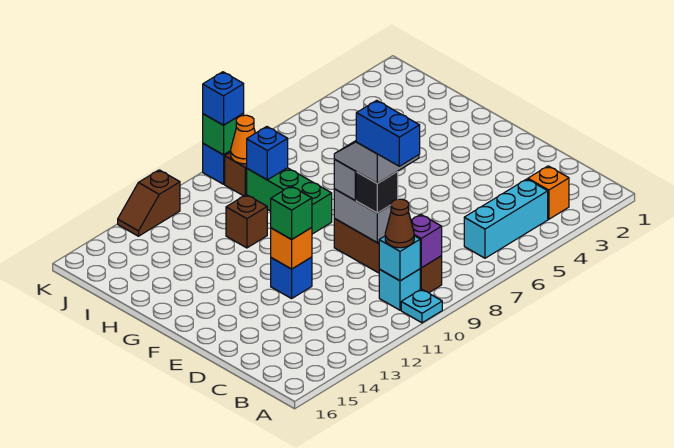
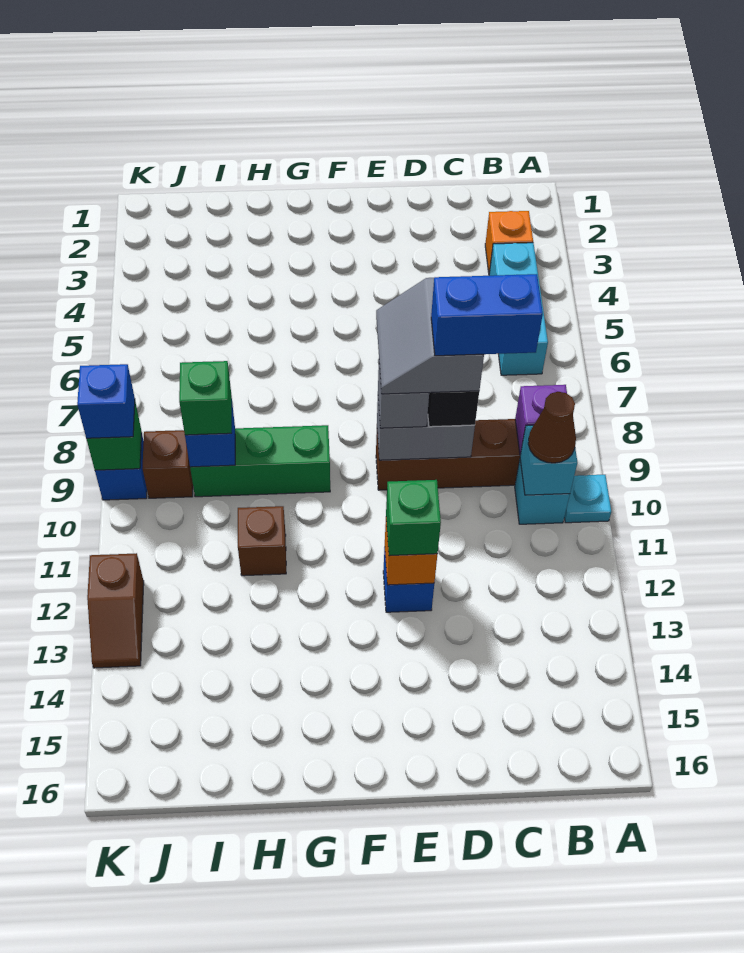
none -> green 1x1 brick [179,361,232,435]
orange 1x1 cone [231,115,255,164] -> none

